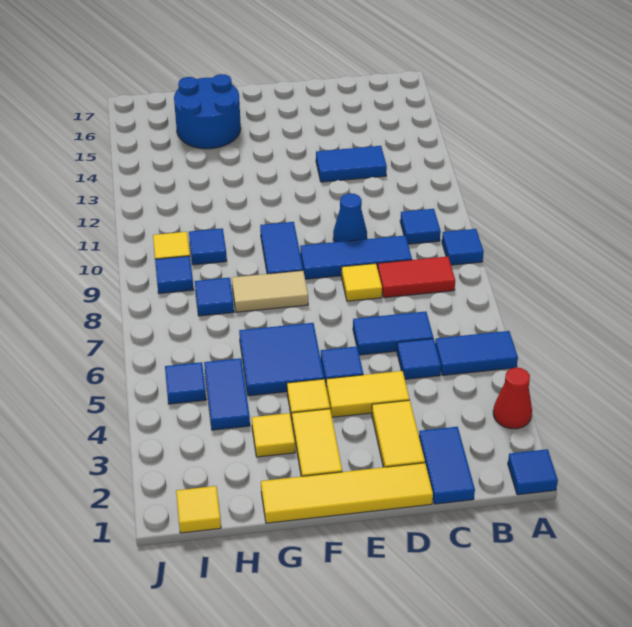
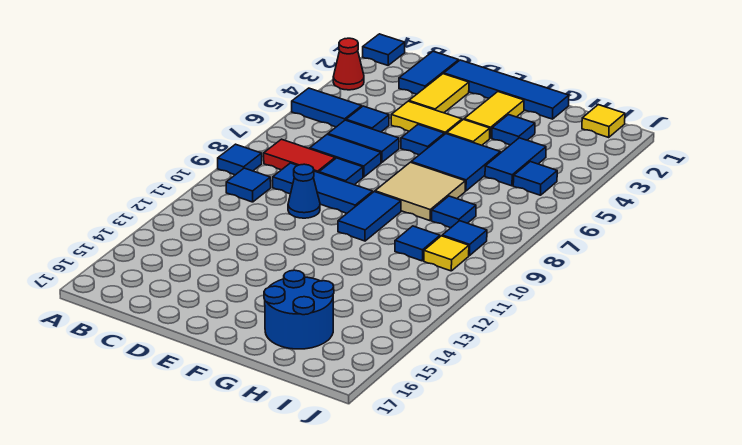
blue 1x2 tile [316,146,387,182] -> blue 1x2 tile moved to [310,134,381,177]
yellow 1x4 tile [261,463,433,523] -> blue 1x4 tile [444,60,569,119]
yellow 1x1 tile [341,263,382,301] -> blue 1x1 tile [319,158,363,185]
tan 1x2 tile [232,271,308,312] -> tan 2x2 tile [375,162,465,221]
yellow 1x1 tile [252,413,295,457] -> blue 1x1 tile [492,115,535,145]

